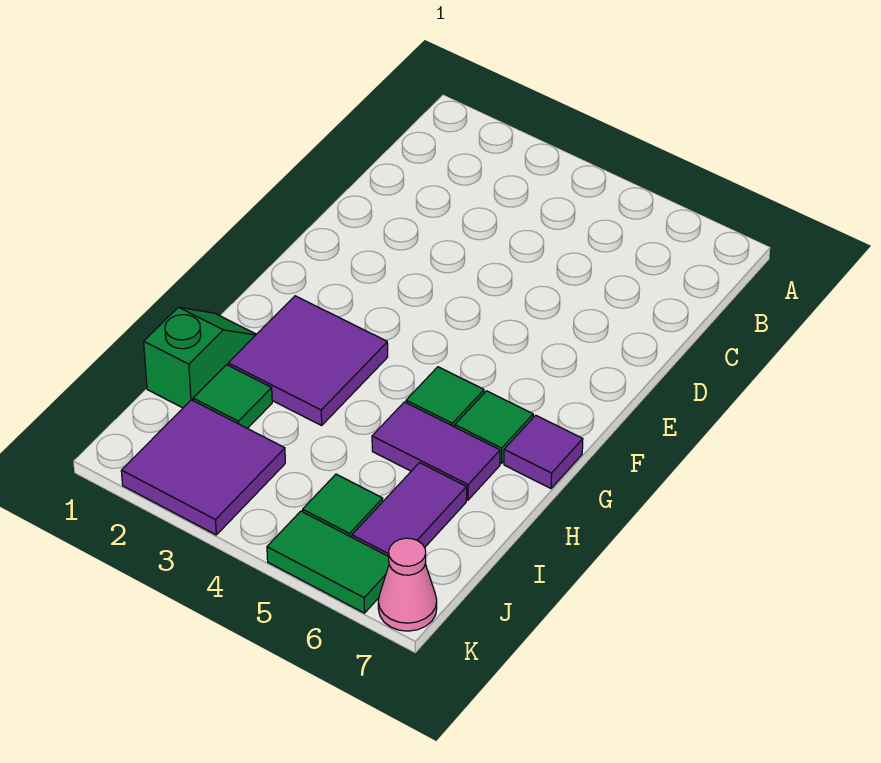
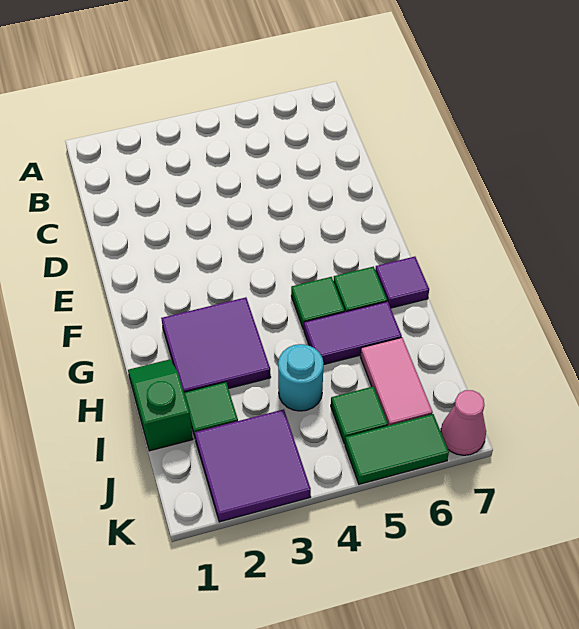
none -> cyan 1x1 round brick [278,344,324,411]
purple 1x2 tile [352,463,467,557] -> pink 1x2 tile [361,338,433,426]

